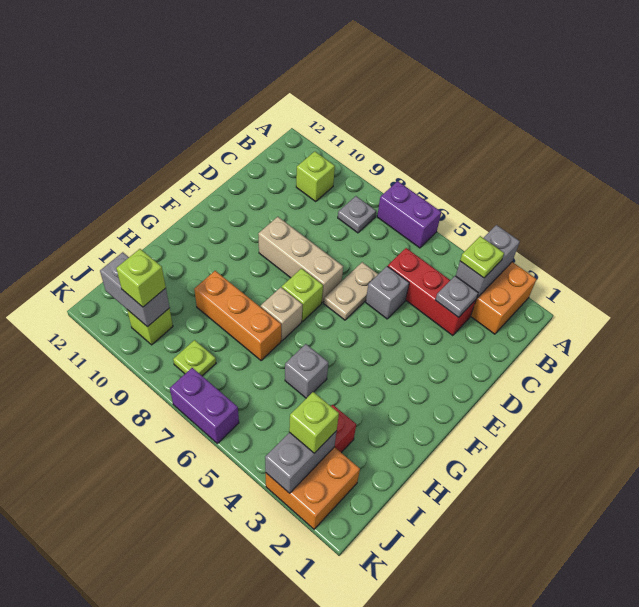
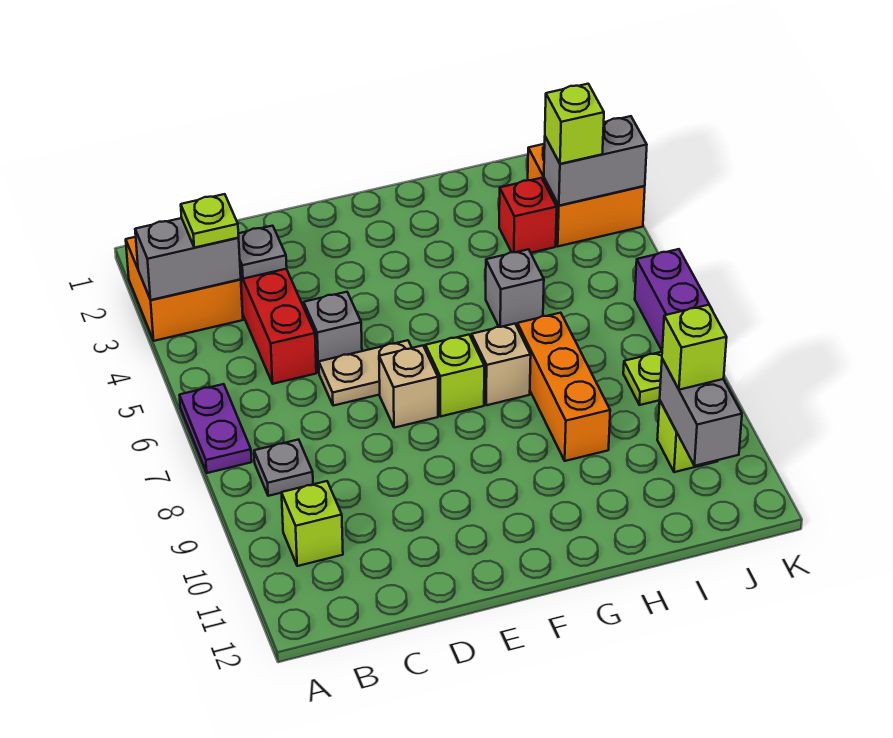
purple 1x2 brick [377,181,441,248] -> purple 1x2 plate [180,384,252,473]
tan 1x3 brick [258,217,343,303] -> tan 1x1 brick [379,346,438,428]

